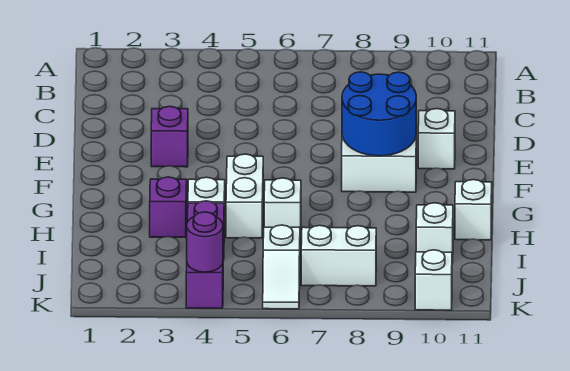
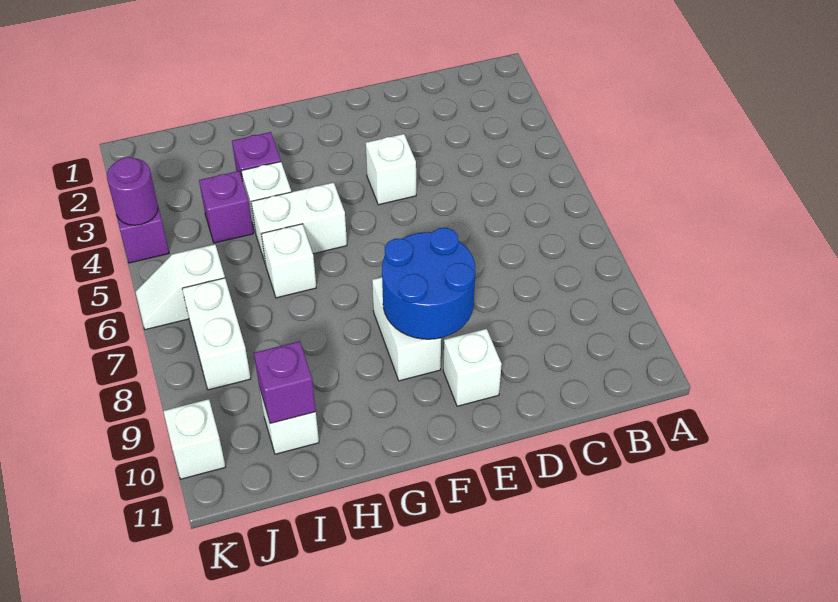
purple 1x1 brick [151,106,188,167] -> purple 1x1 brick moved to [254,341,316,423]
white 1x1 brick [455,180,492,240] -> white 1x1 brick moved to [366,134,416,205]

